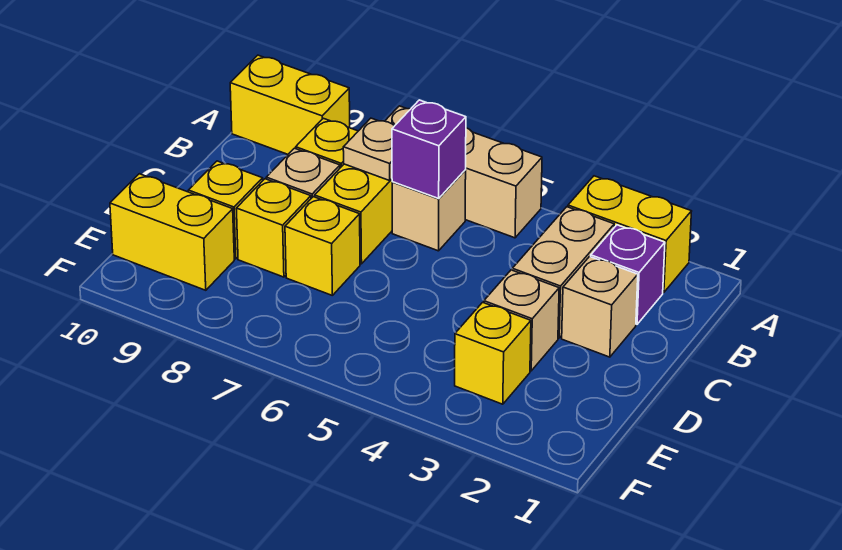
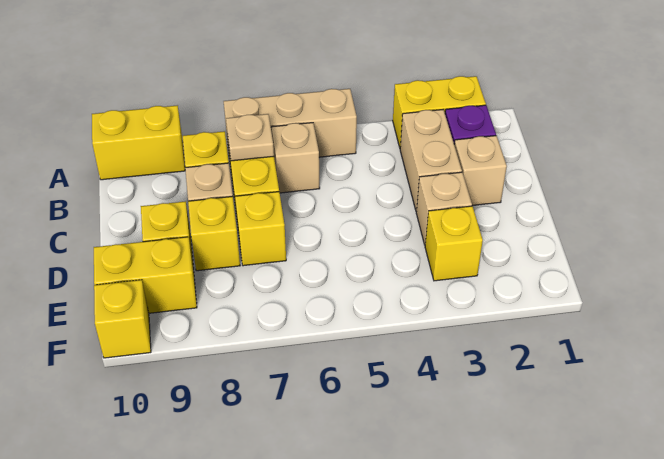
purple 1x1 brick [392,100,466,198] -> none
none -> yellow 1x1 brick [94,280,151,358]

